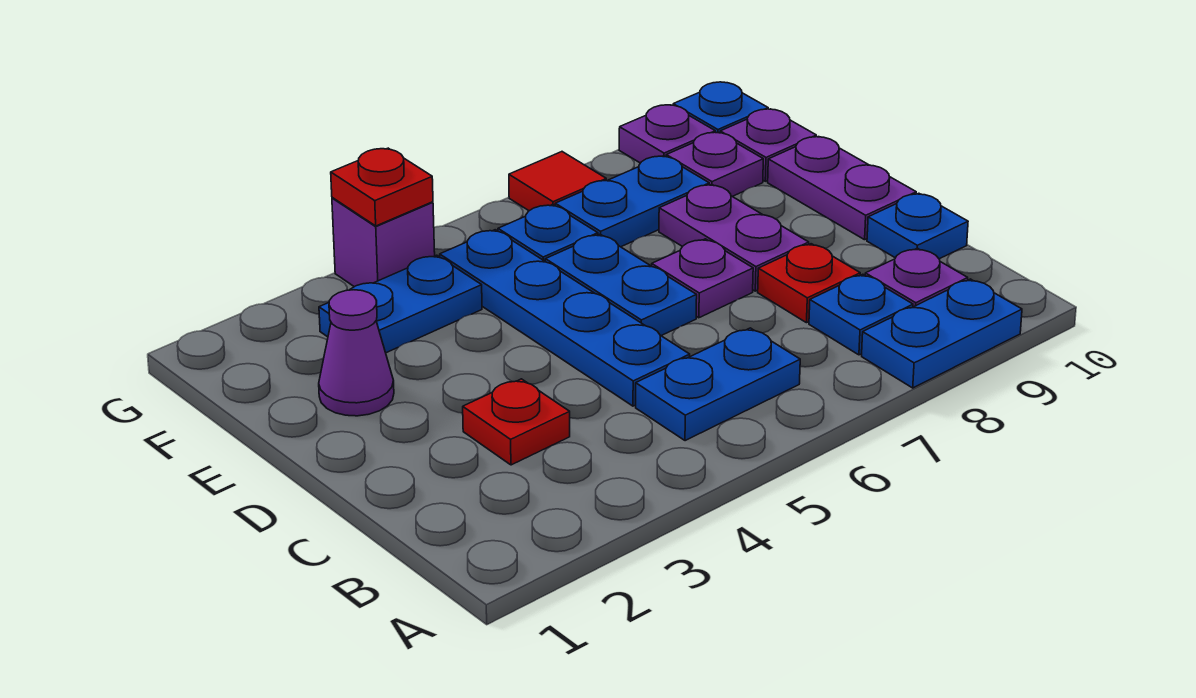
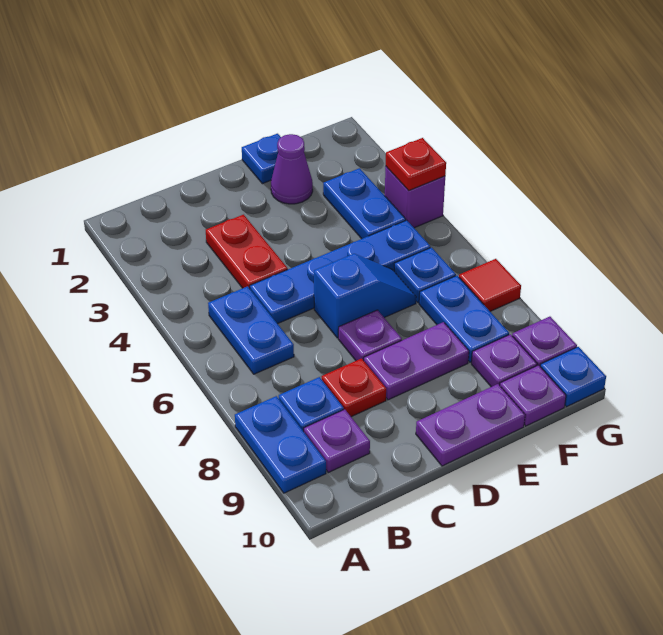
red 1x1 plate [463,379,570,465] -> red 1x2 plate [206,215,288,289]
blue 1x1 plate [867,193,968,259] -> blue 1x1 plate moved to [242,134,281,184]
blue 1x2 plate [545,234,697,336] -> blue 1x2 slope [314,254,416,338]

